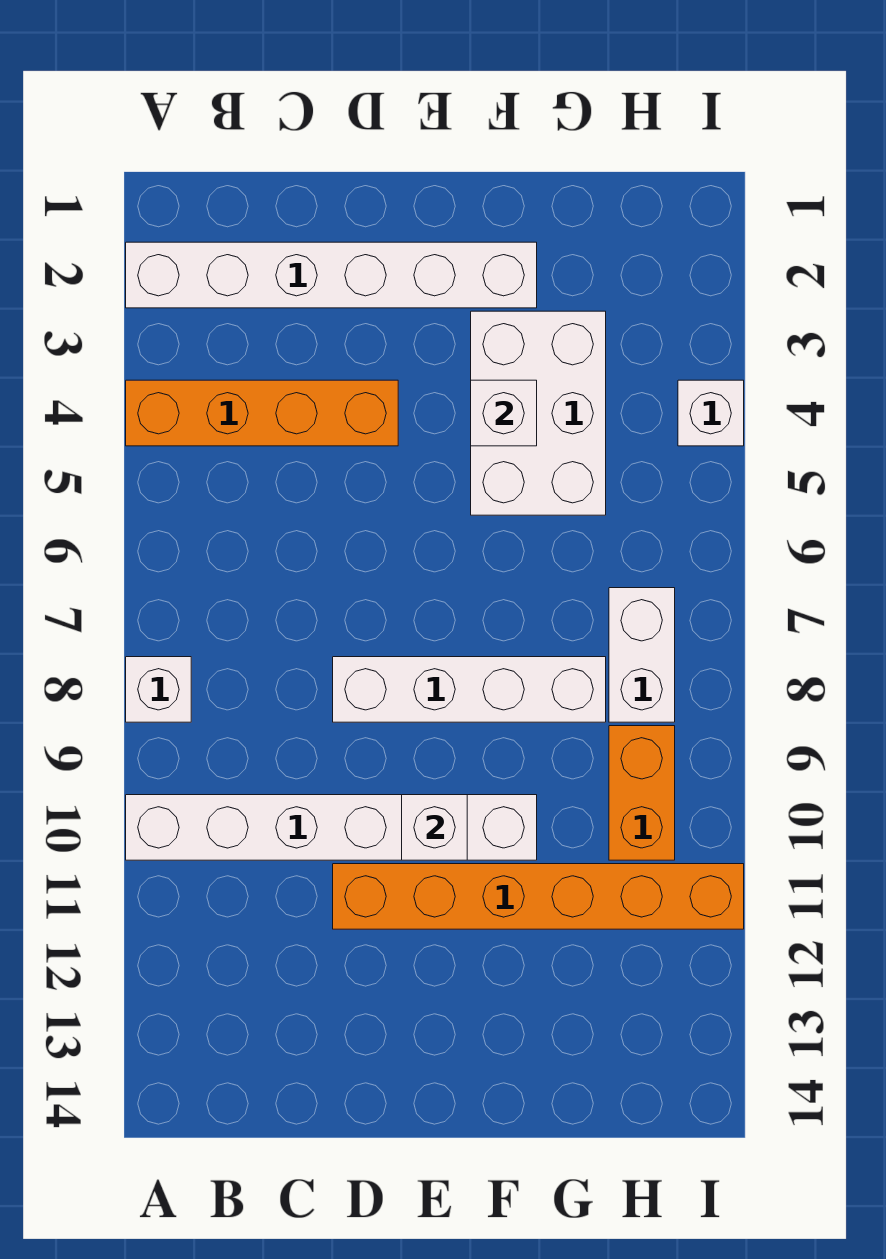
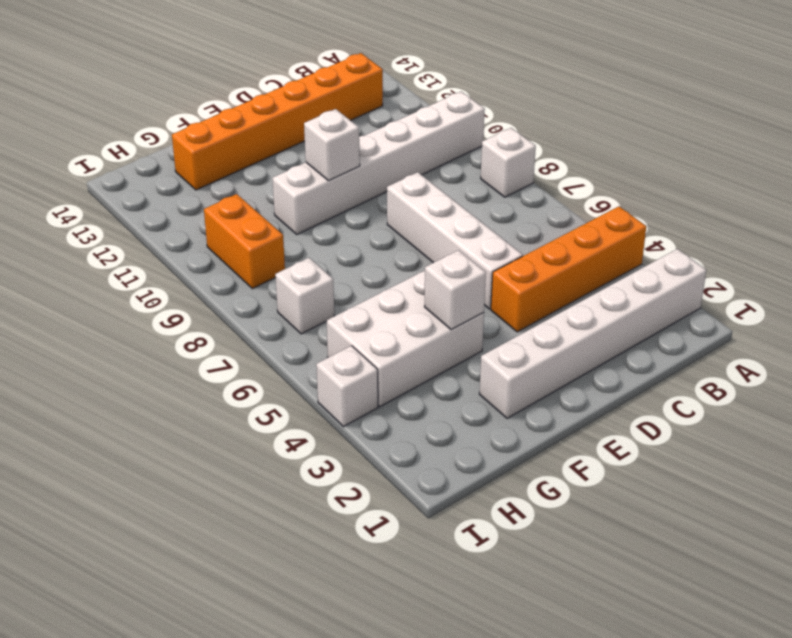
white 1x4 brick [333,657,606,722] -> white 1x4 brick turned to [387,172,523,309]
orange 1x6 brick [333,864,744,929] -> orange 1x6 brick moved to [172,53,383,190]
white 2x3 brick [471,311,606,515] -> white 2x3 brick turned to [327,271,484,407]
white 1x2 brick [609,588,675,722] -> white 1x1 brick [275,258,334,334]

